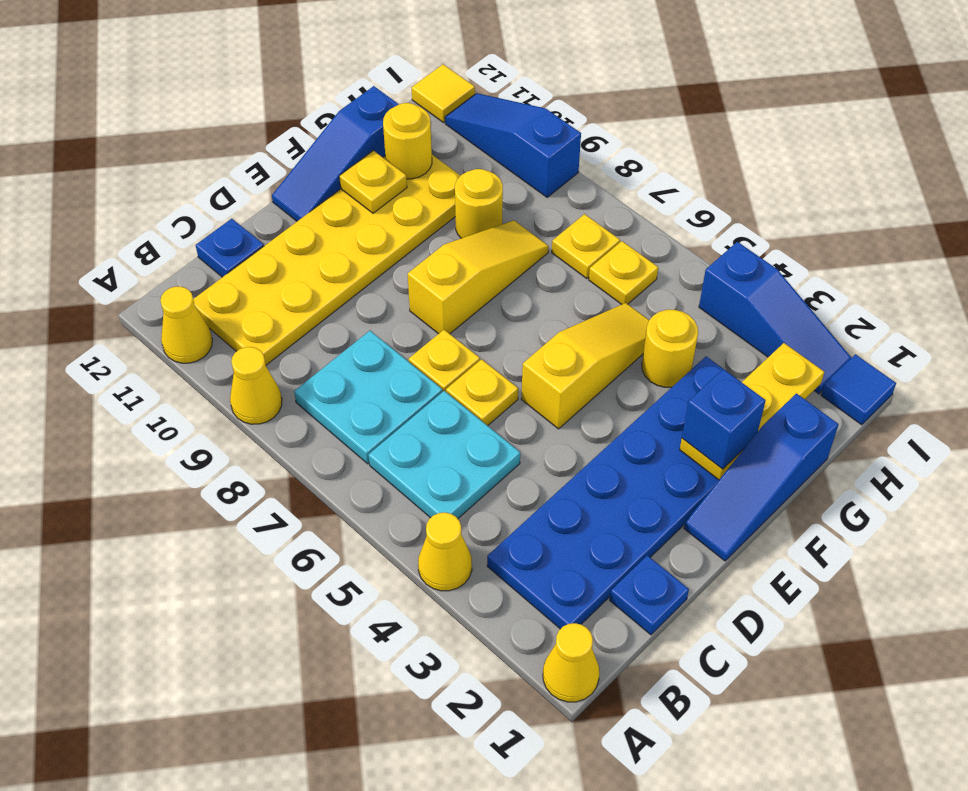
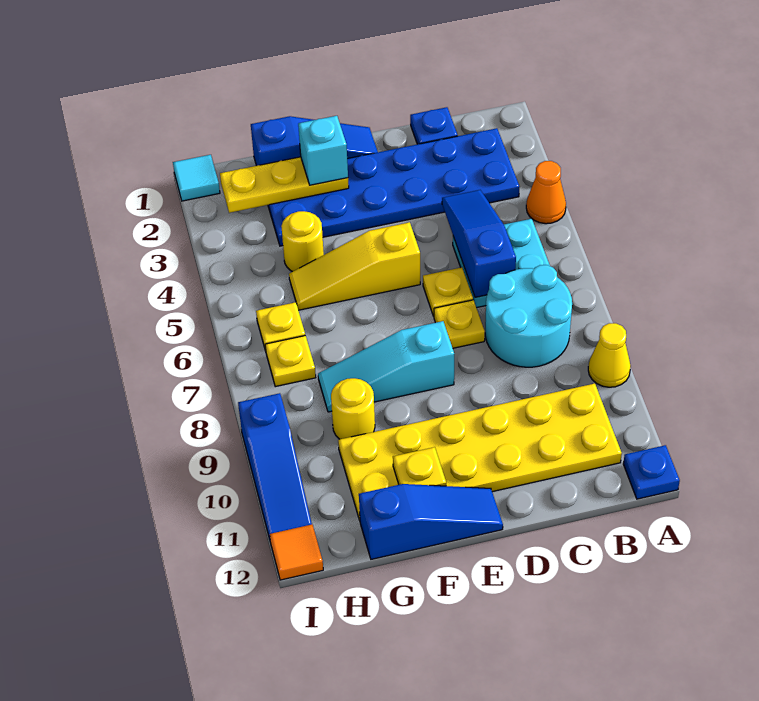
yellow 1x1 cone [543,623,599,702] -> none
yellow 1x1 cone [418,512,472,591] -> orange 1x1 cone [526,161,566,224]
yellow 1x1 cone [160,286,212,363] -> none
cyan 2x2 plate [294,331,442,464] -> cyan 2x2 round brick [485,265,572,367]
blue 1x1 plate [196,219,264,277] -> blue 1x1 plate moved to [623,445,680,499]
yellow 1x3 slope [408,220,549,334] -> cyan 1x3 slope [318,321,454,412]
blue 1x1 brick [682,369,766,469] -> cyan 1x1 brick [298,116,348,185]
yellow 1x1 round brick [383,103,432,179] -> none
blue 1x1 tile [821,354,896,425] -> cyan 1x1 tile [173,155,220,201]
blue 1x3 slope [699,242,851,394] -> blue 1x3 slope moved to [442,190,516,297]
yellow 1x1 tile [412,64,475,123] -> orange 1x1 tile [270,525,323,580]

